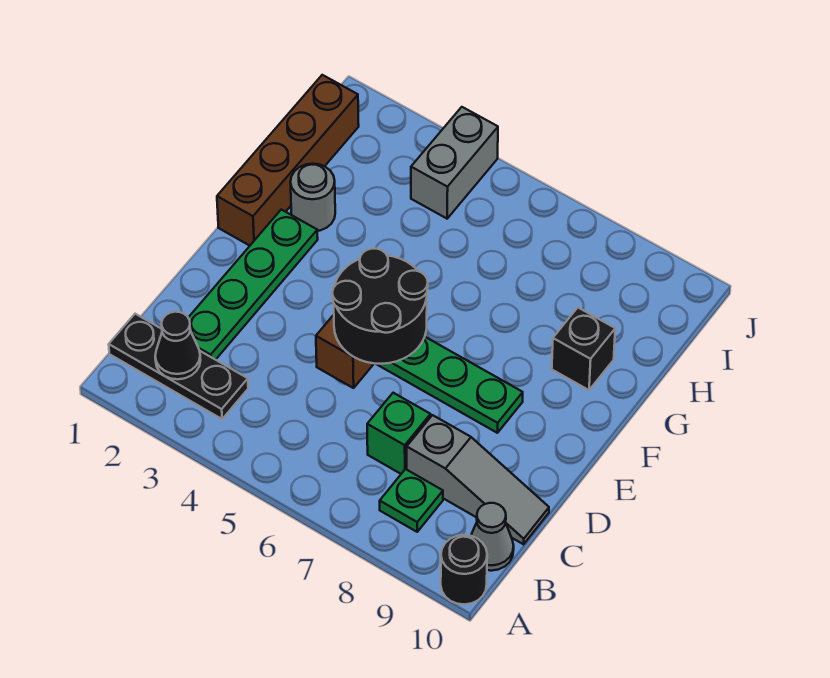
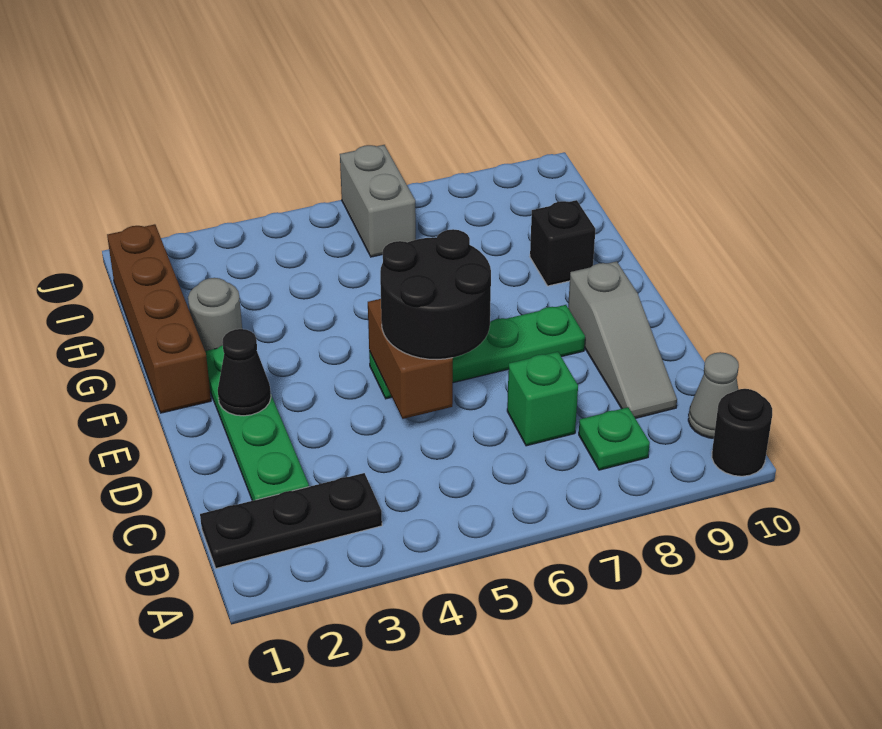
black 1x1 cone [155,312,200,379] -> black 1x1 cone moved to [218,329,271,416]
grey 1x3 slope [407,415,549,544] -> grey 1x3 slope turned to [568,261,677,418]
grey 1x2 brick [411,107,498,219] -> grey 1x2 brick moved to [340,145,416,257]

